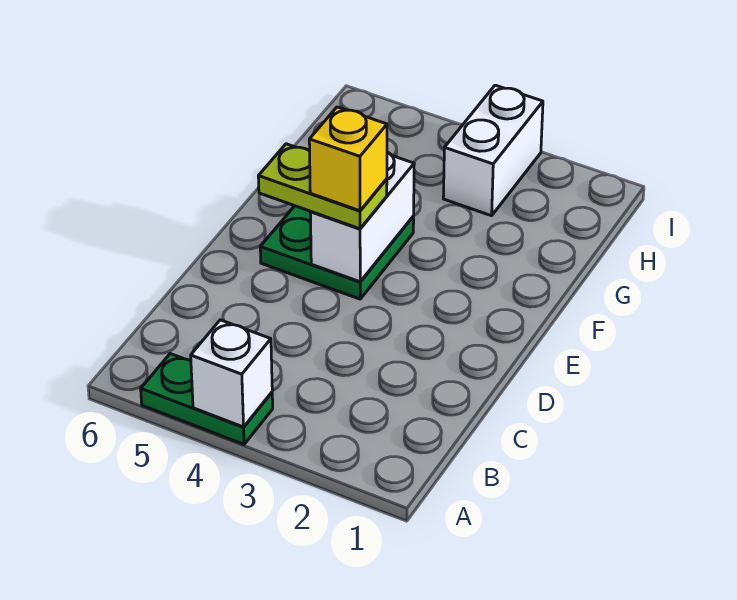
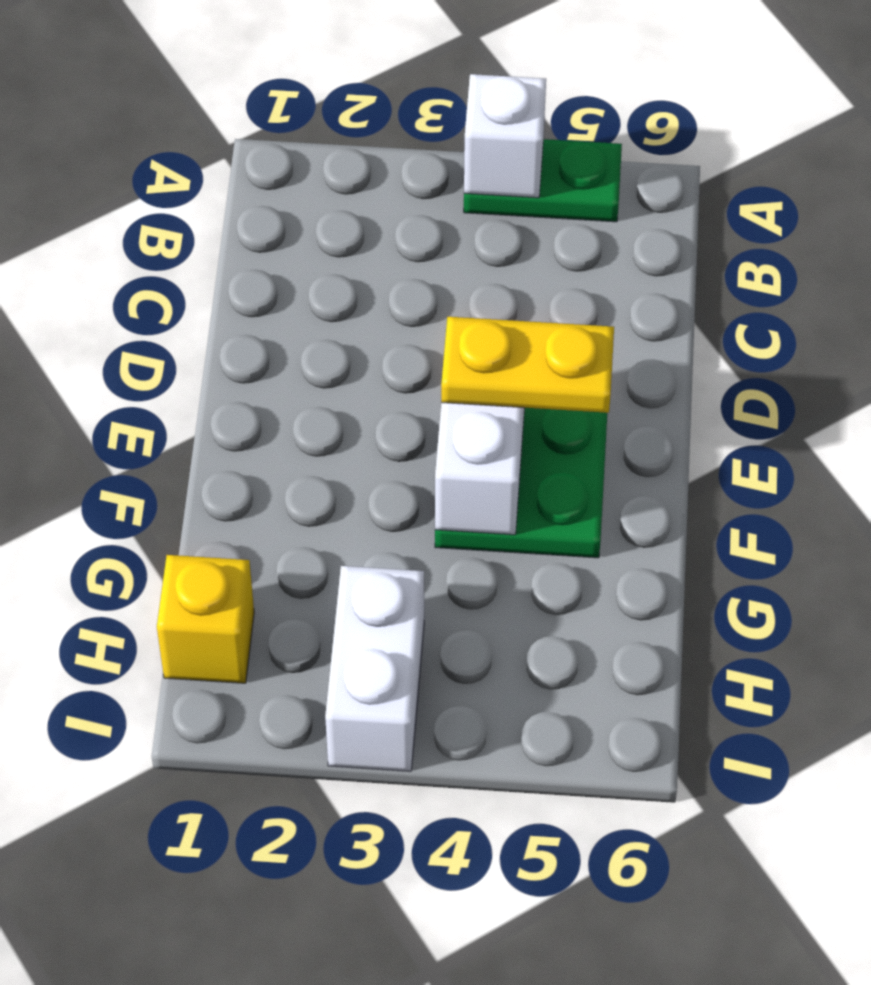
lime 1x2 plate [258,144,387,229] -> yellow 1x2 plate [441,317,614,413]
yellow 1x1 brick [309,107,387,211] -> yellow 1x1 brick moved to [157,555,254,683]

